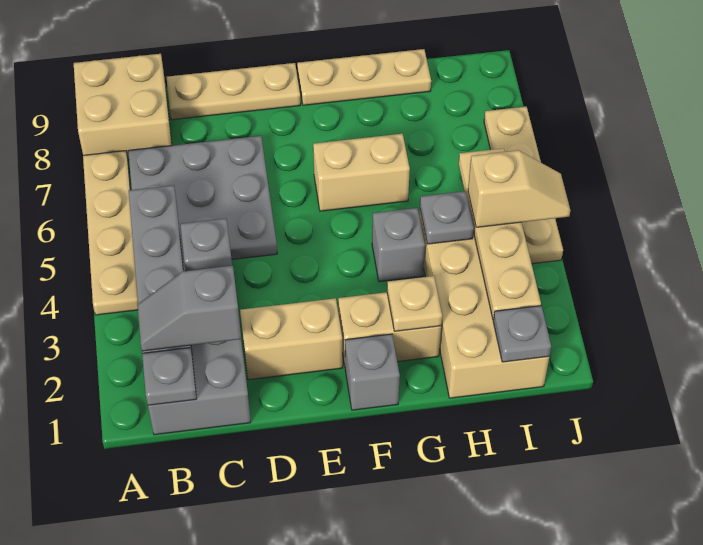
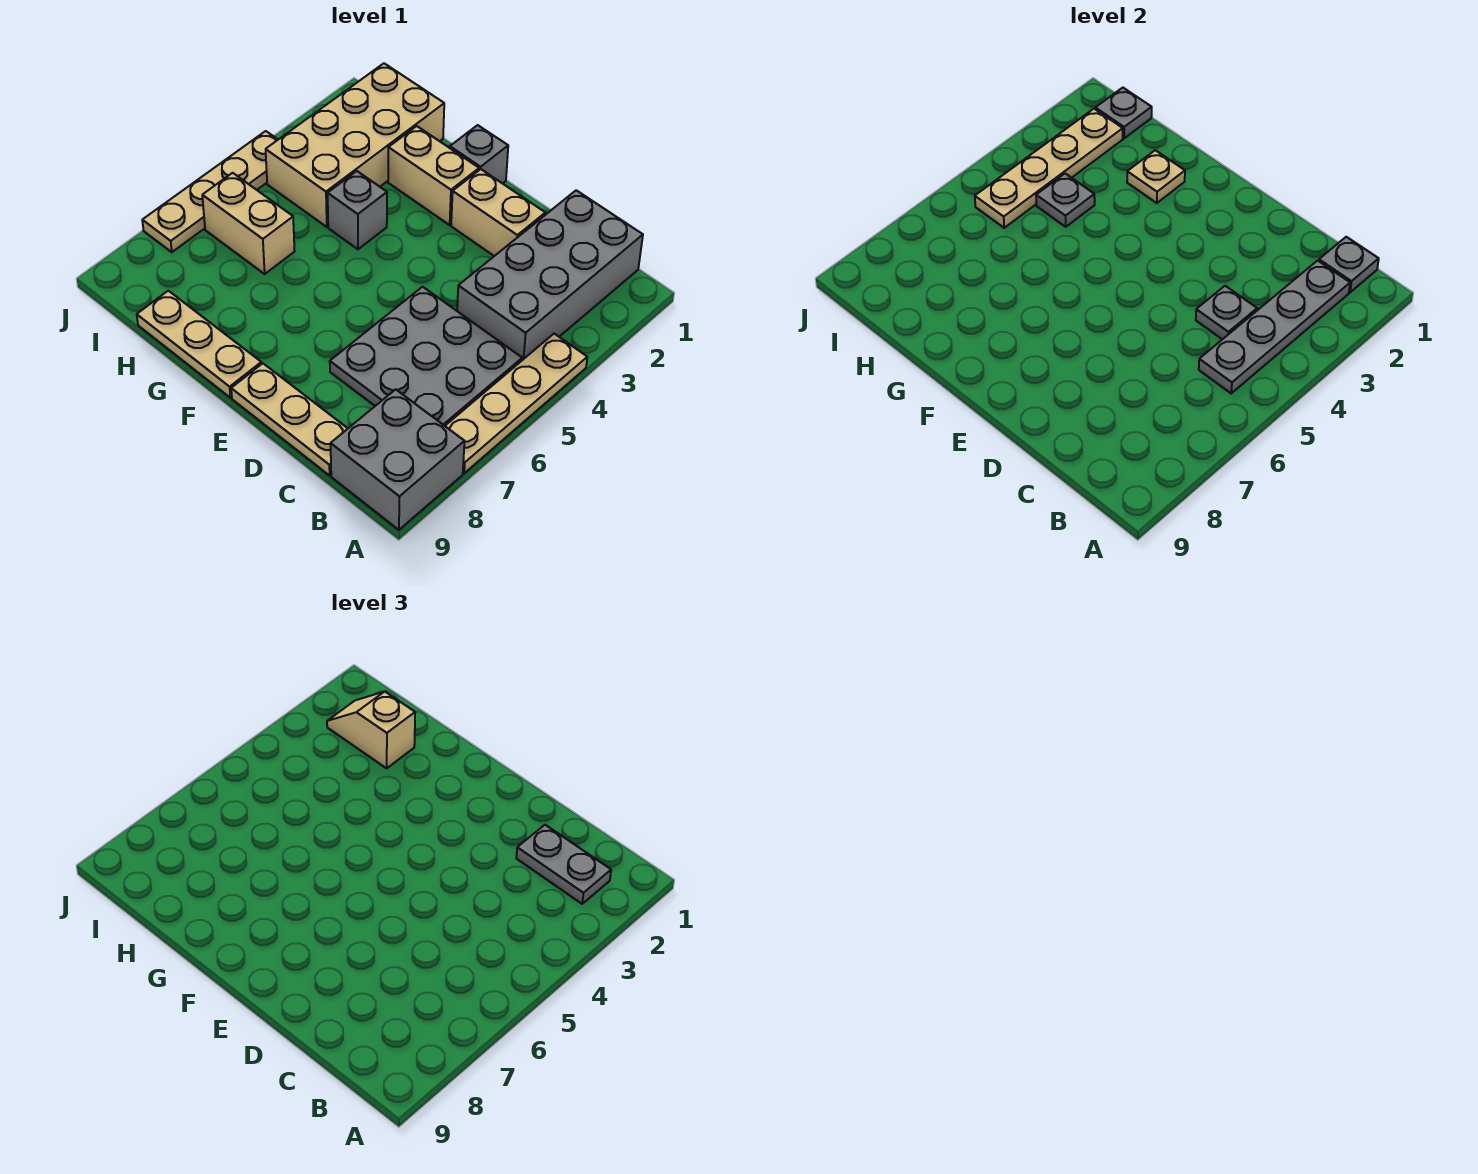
tan 2x2 brick [74,54,172,160] -> grey 2x2 brick [331,389,464,530]
grey 1x2 slope [137,266,241,351] -> grey 1x2 plate [516,825,611,904]
tan 1x2 brick [313,134,410,211] -> tan 1x2 brick moved to [202,173,295,274]
tan 1x2 slope [468,150,570,227] -> tan 1x2 slope moved to [327,691,415,768]

